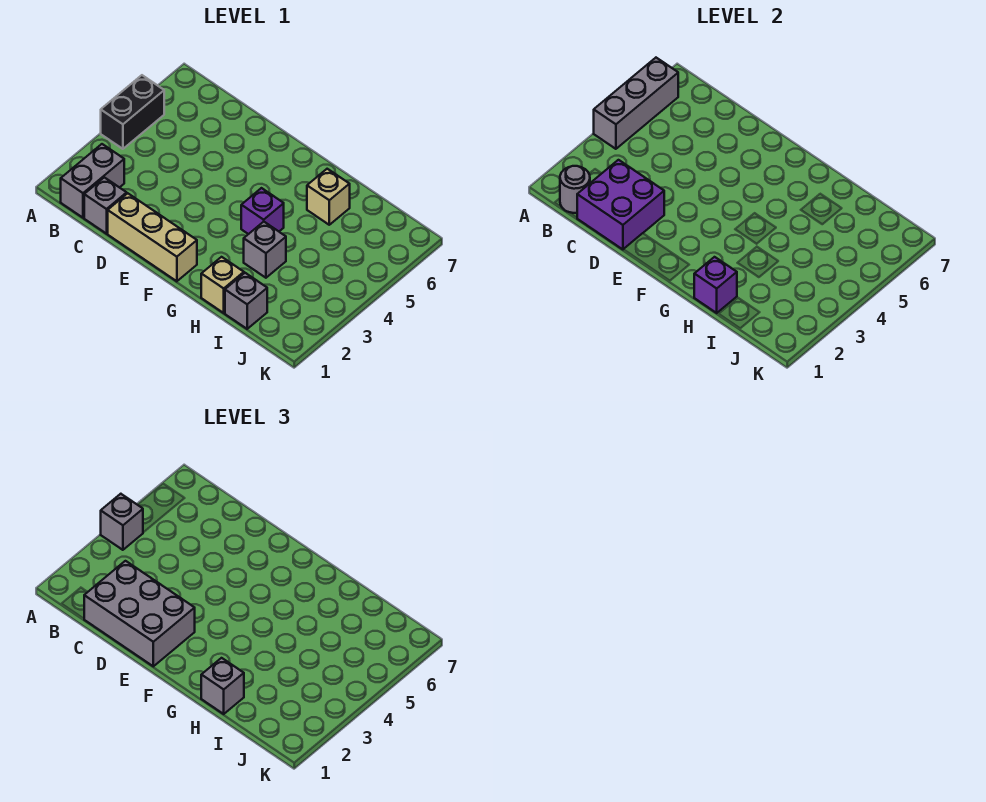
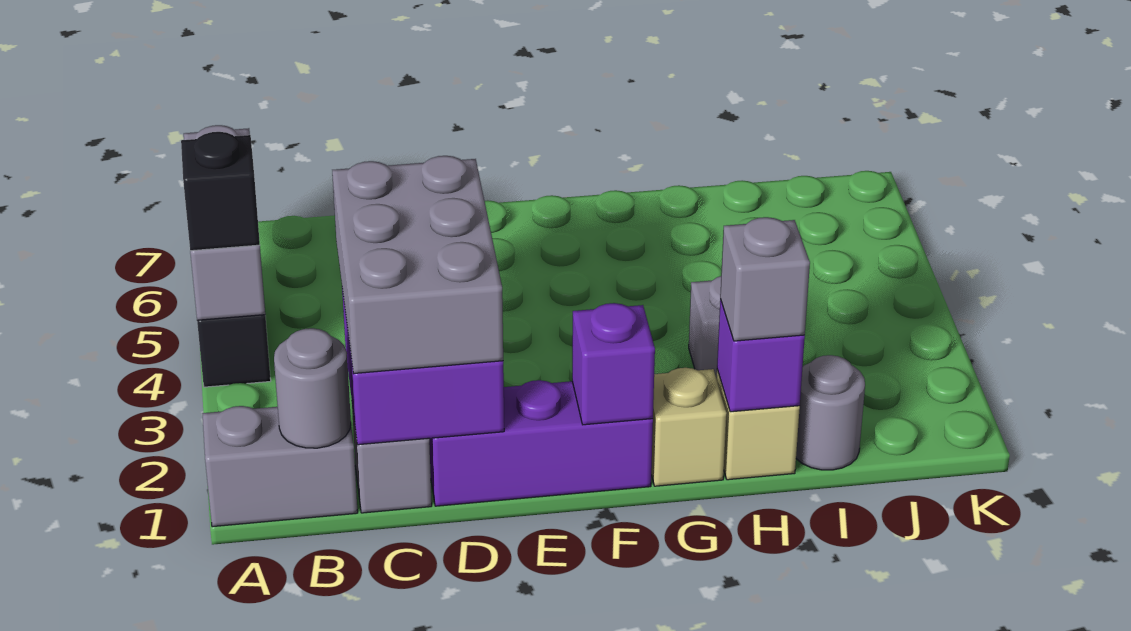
grey 1x1 brick [101,494,143,550] -> black 1x1 brick [181,132,260,251]
grey 1x2 brick [61,144,124,218] -> grey 1x2 brick turned to [202,406,358,527]
grey 2x3 brick [84,561,195,666] -> grey 2x3 brick turned to [332,156,503,374]
tan 1x3 brick [108,193,197,281] -> purple 1x3 brick [429,380,653,506]
purple 1x1 brick [241,188,284,234] -> purple 1x1 brick moved to [572,303,655,425]
tan 1x1 brick [307,169,350,225] -> tan 1x1 brick moved to [651,368,727,486]
grey 1x1 brick [225,273,267,329] -> grey 1x1 round brick [796,355,865,470]

